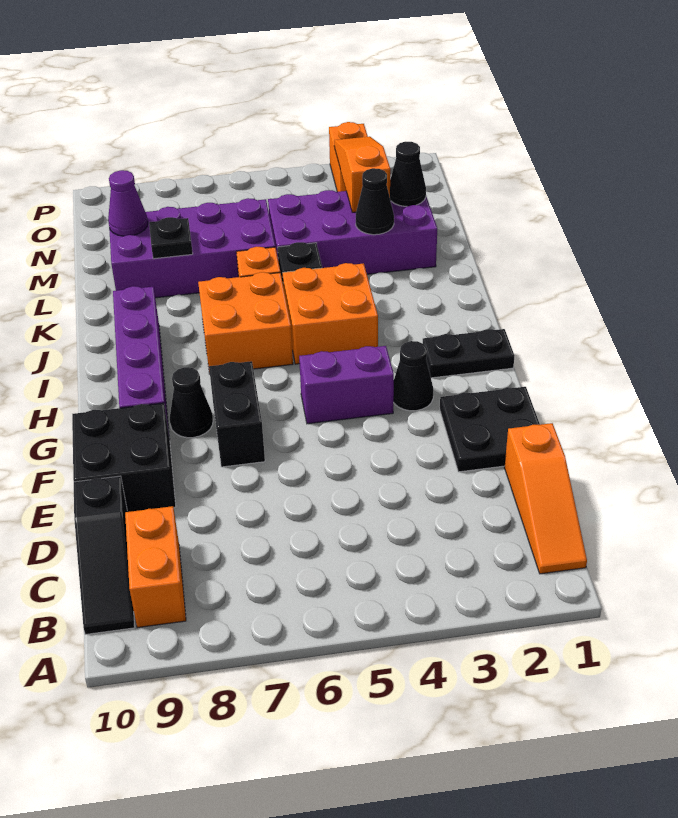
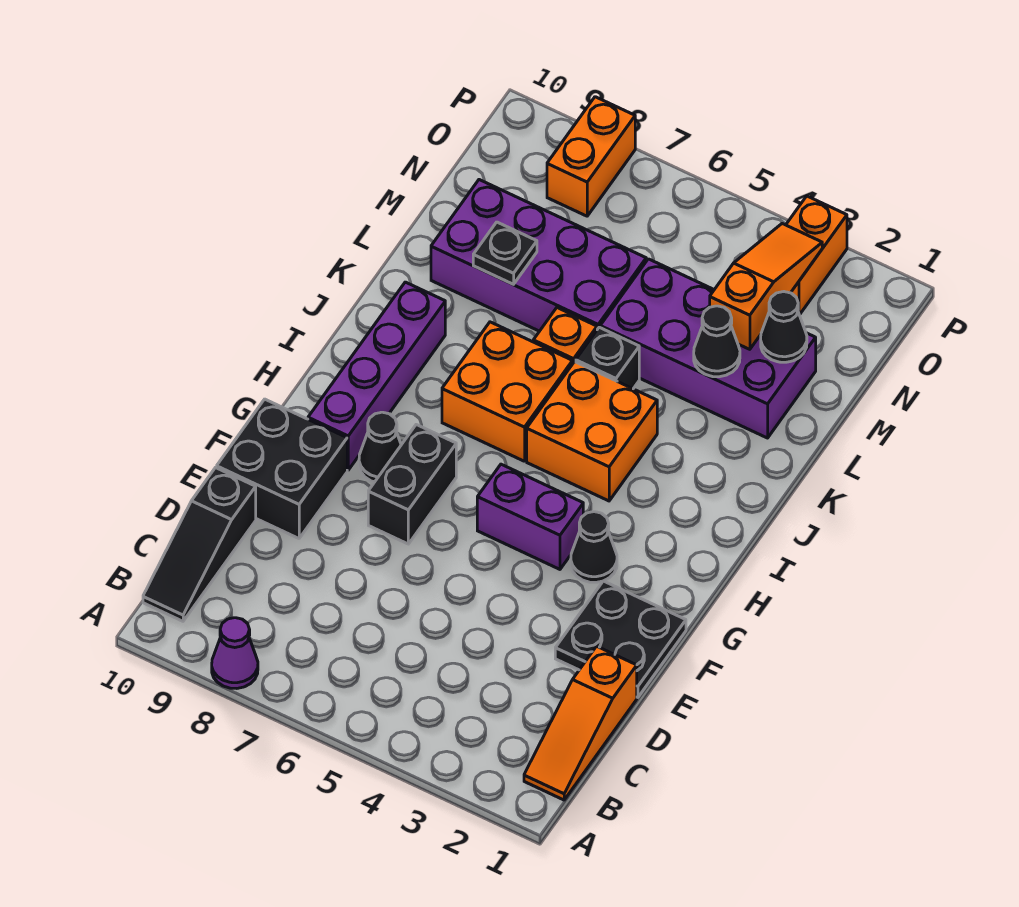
orange 1x2 brick [125,506,186,628] -> orange 1x2 brick moved to [547,97,635,216]
black 1x2 plate [423,329,514,378] -> none
purple 1x1 cone [108,170,148,236] -> purple 1x1 cone moved to [212,618,258,688]

